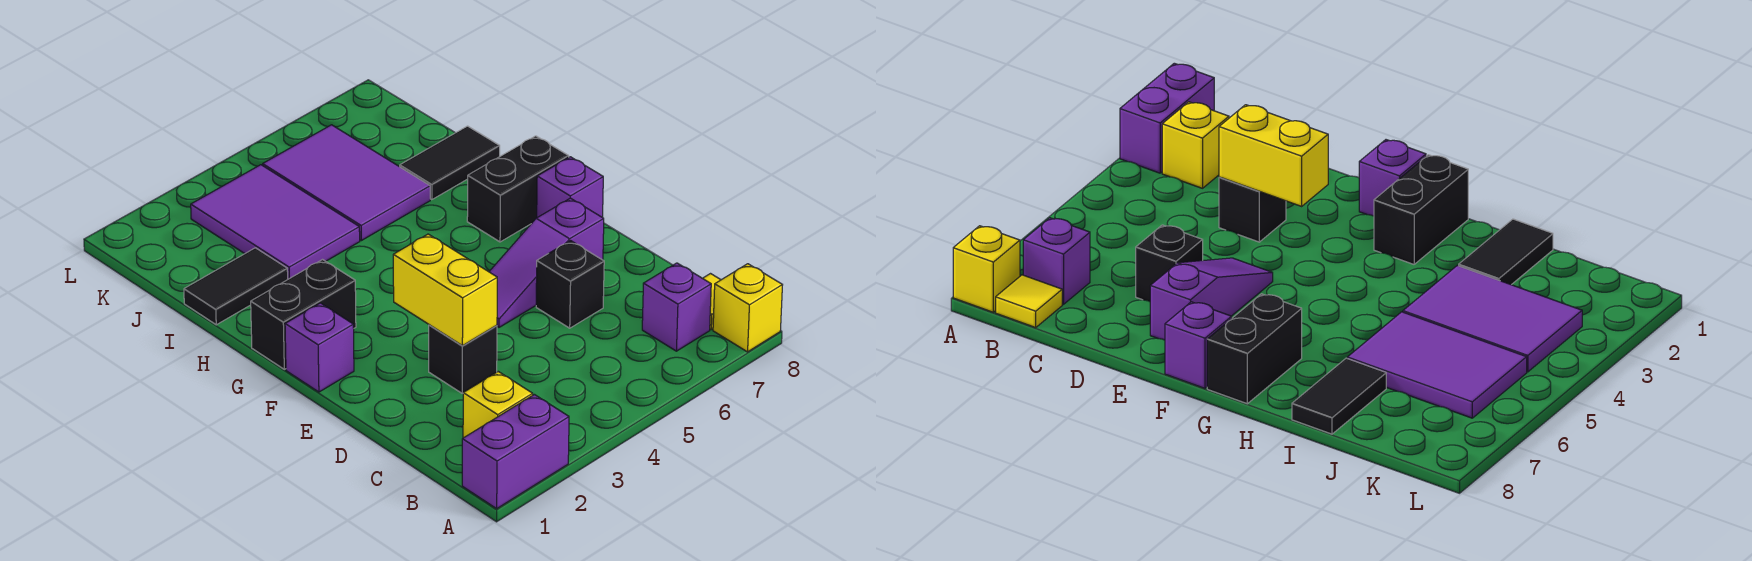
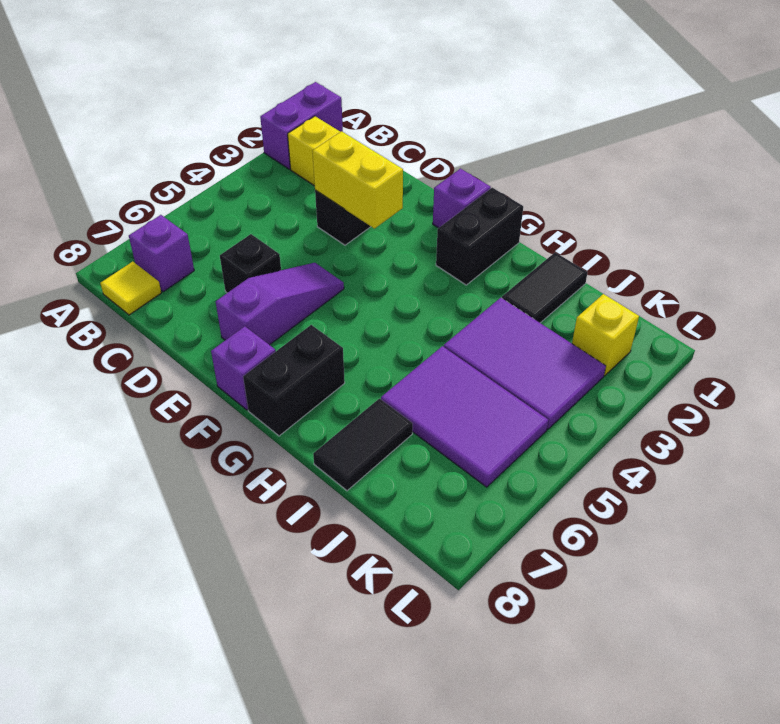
yellow 1x1 brick [713,264,782,352] -> yellow 1x1 brick moved to [572,294,639,376]

